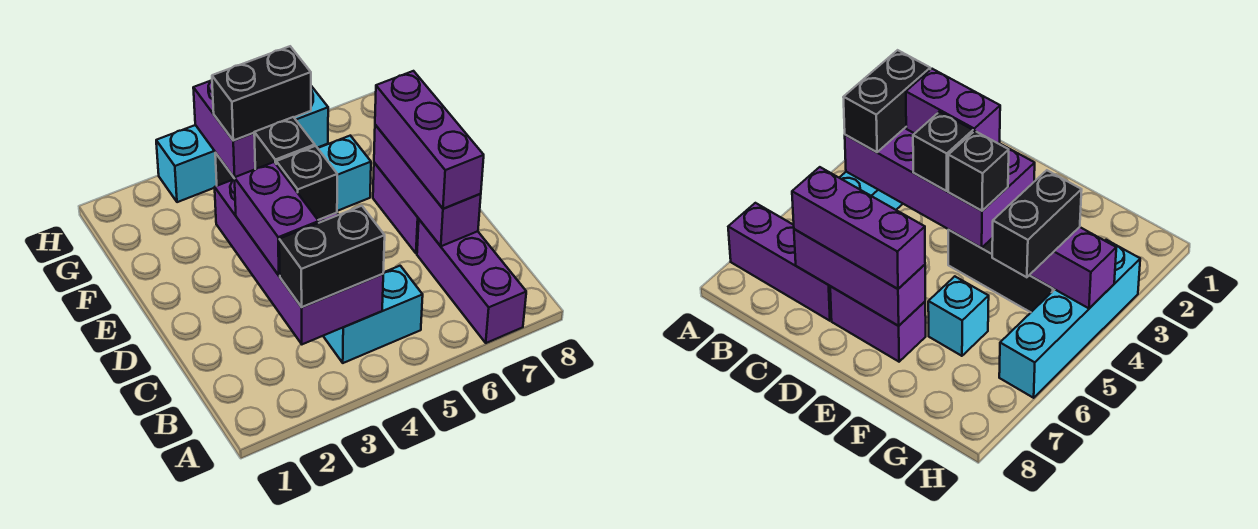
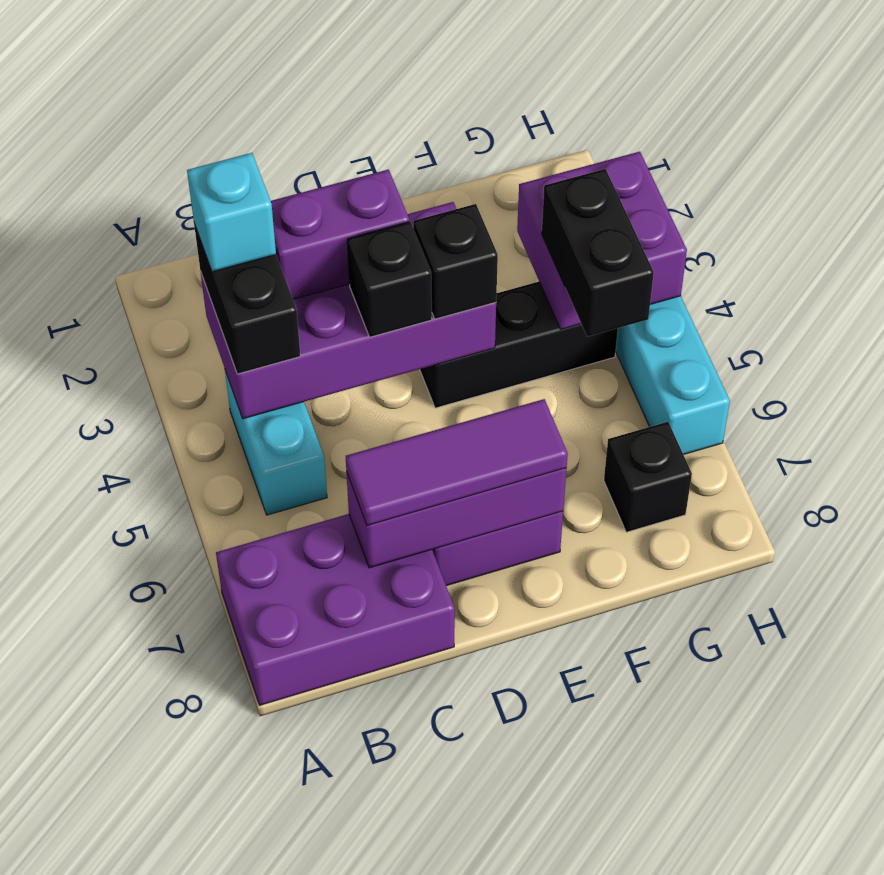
purple 1x3 brick [417,220,526,343] -> purple 2x3 brick [216,514,455,705]
purple 1x3 brick [375,71,484,209] -> purple 1x3 tile [346,399,568,525]
cyan 1x1 brick [318,136,371,211] -> cyan 1x1 brick moved to [187,153,276,272]
purple 1x2 brick [193,80,255,178] -> purple 2x2 brick [517,152,687,329]
none -> black 1x1 brick [604,422,692,532]

